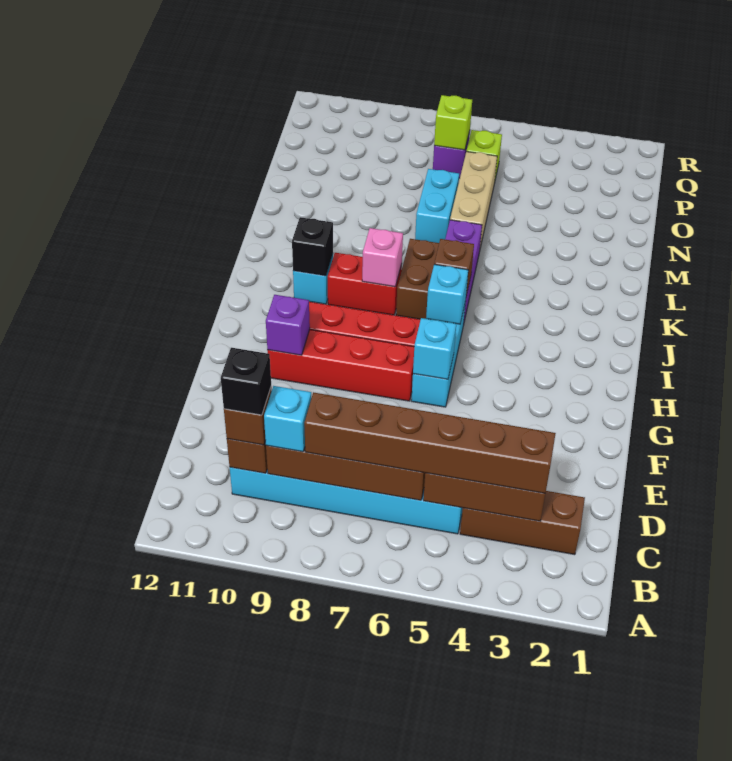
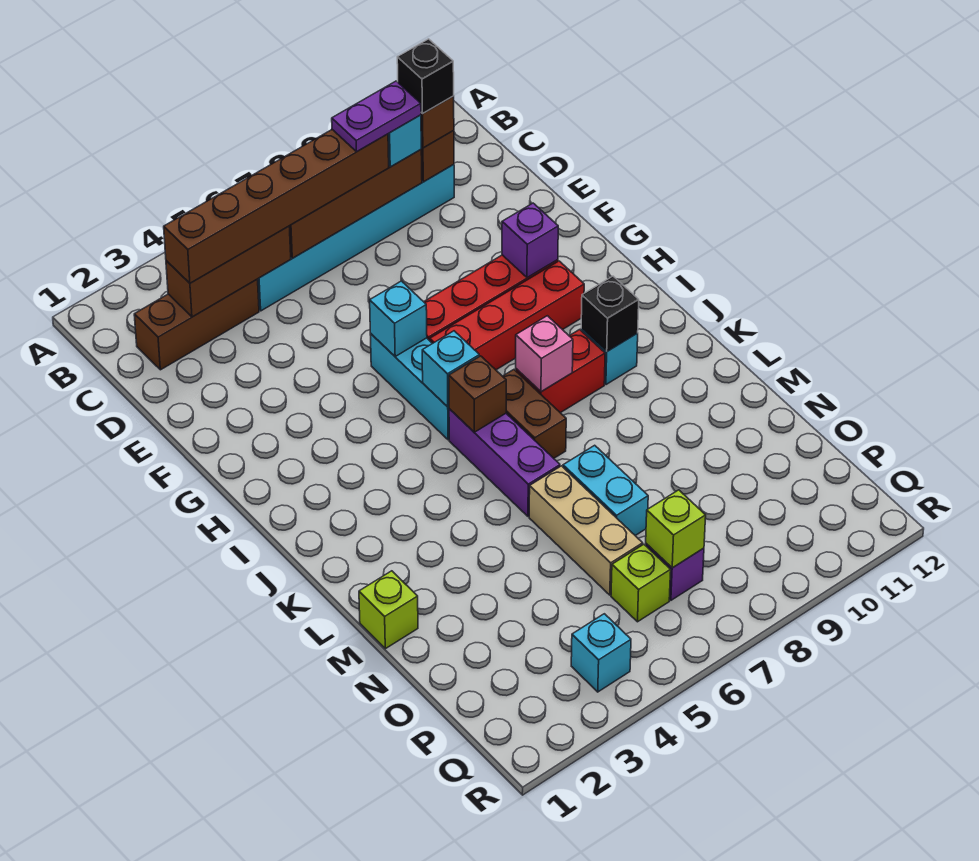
none -> purple 1x2 plate [332,81,421,152]
none -> lime 1x1 brick [359,571,418,649]
none -> cyan 1x1 brick [571,614,631,692]

